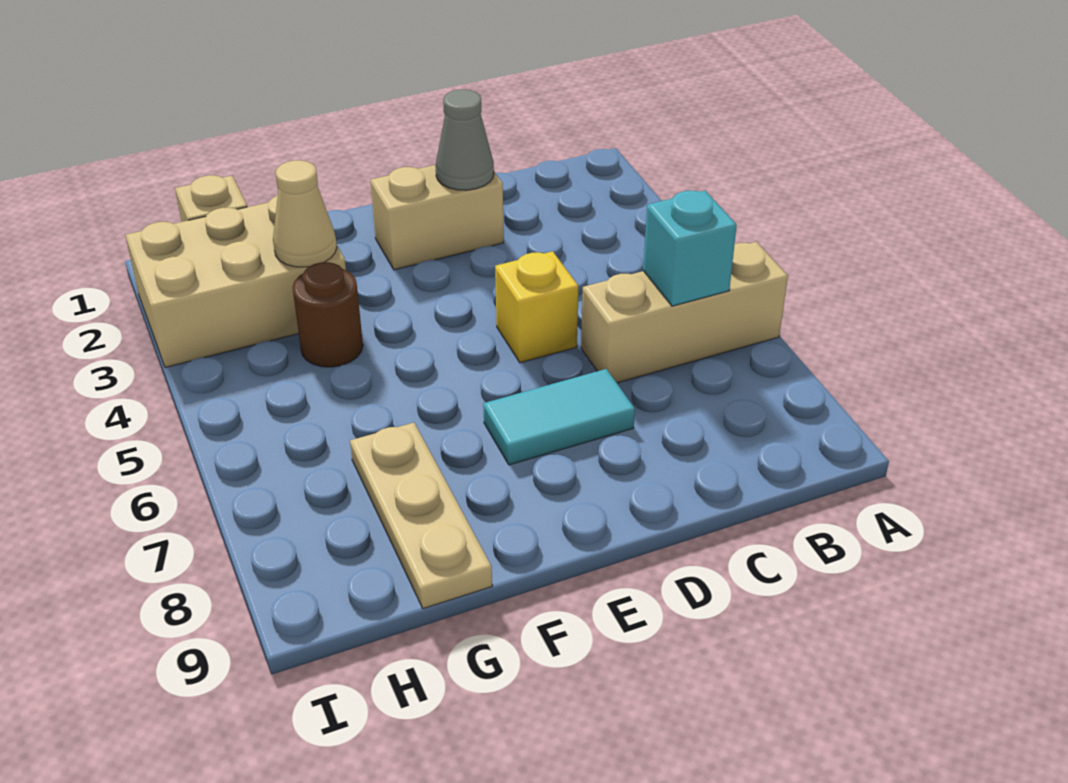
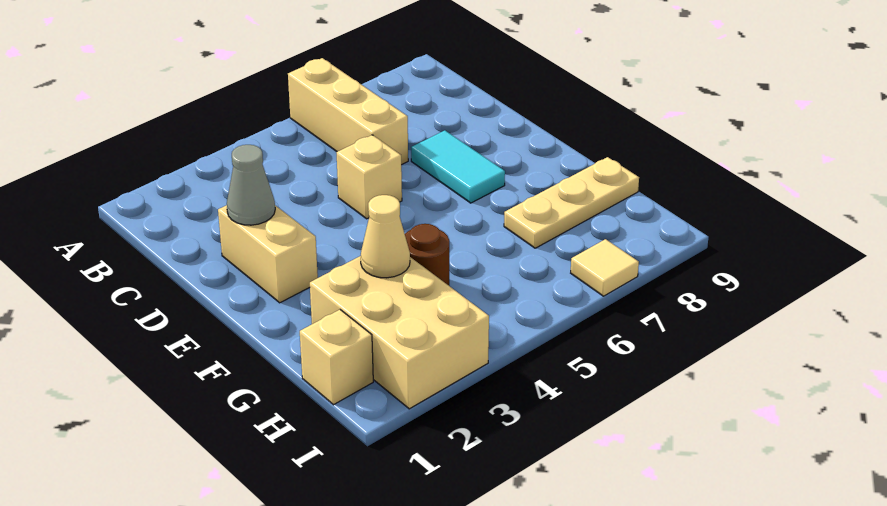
cyan 1x1 brick [643,191,737,306] -> none
yellow 1x1 brick [495,251,578,363] -> tan 1x1 brick [336,135,402,219]
none -> tan 1x1 tile [571,239,639,296]

